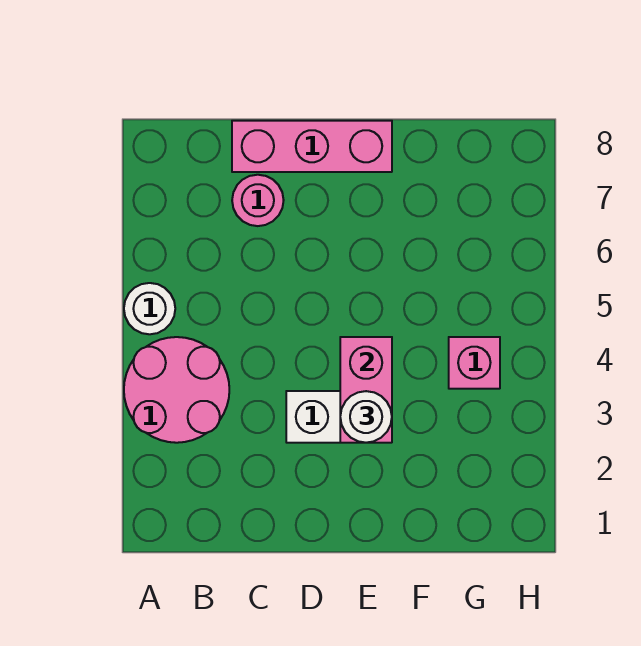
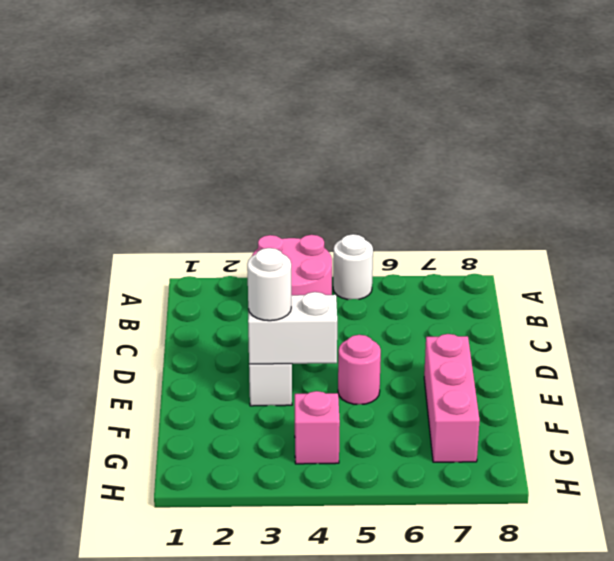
pink 1x1 round brick [232,175,284,226] -> pink 1x1 round brick moved to [338,335,381,405]
pink 1x3 brick [232,121,392,172] -> pink 1x3 brick moved to [424,334,480,462]
pink 1x2 brick [340,337,392,443] -> white 1x2 brick [248,292,337,364]

